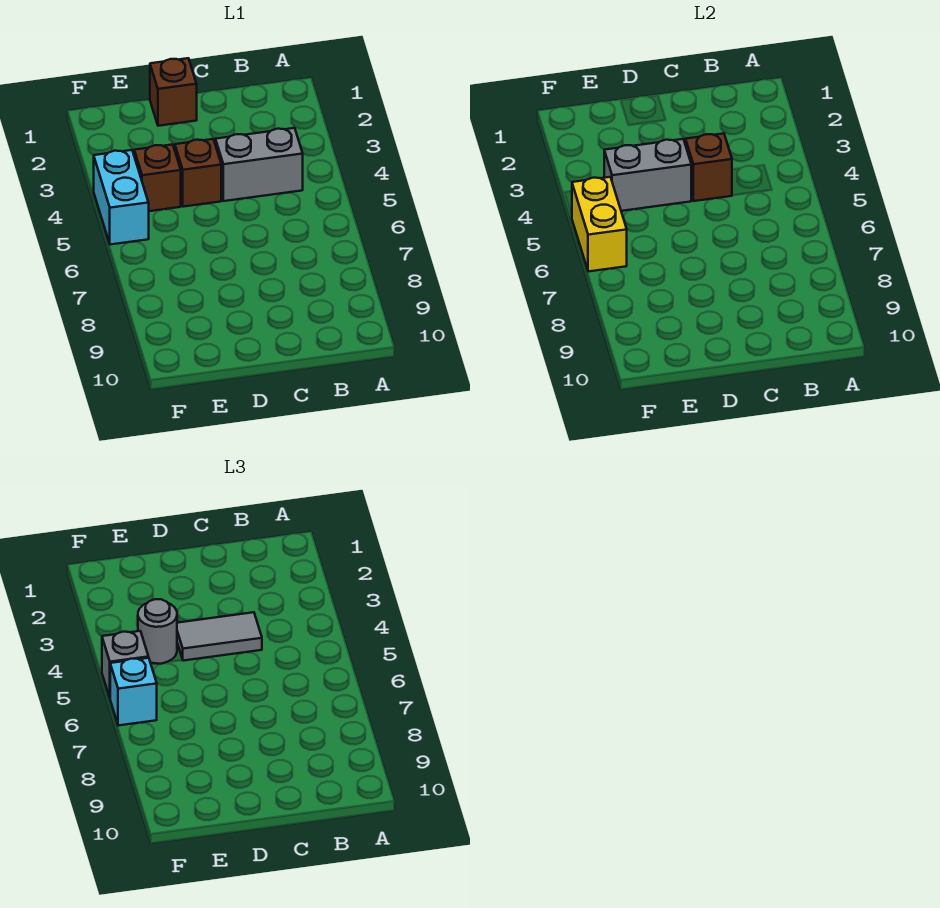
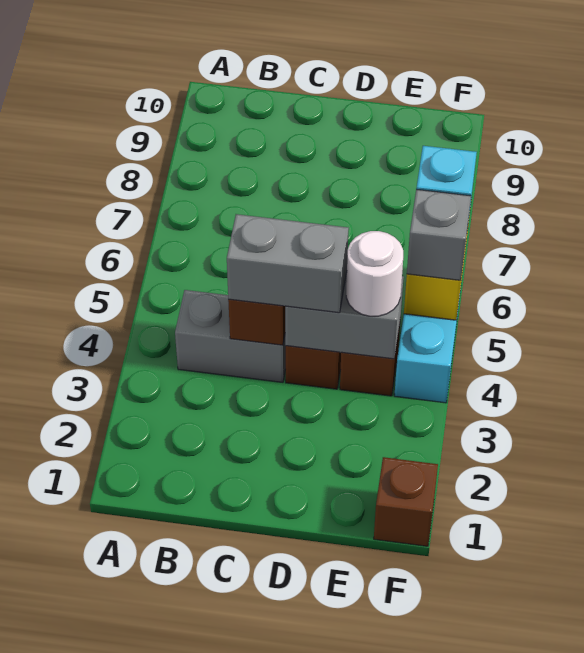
grey 1x2 tile [177,612,262,661] -> grey 1x2 brick [227,214,349,313]
brown 1x1 brick [150,58,197,126] -> brown 1x1 brick moved to [374,457,438,546]
grey 1x1 round brick [138,599,177,664] -> white 1x1 round brick [346,231,403,316]

